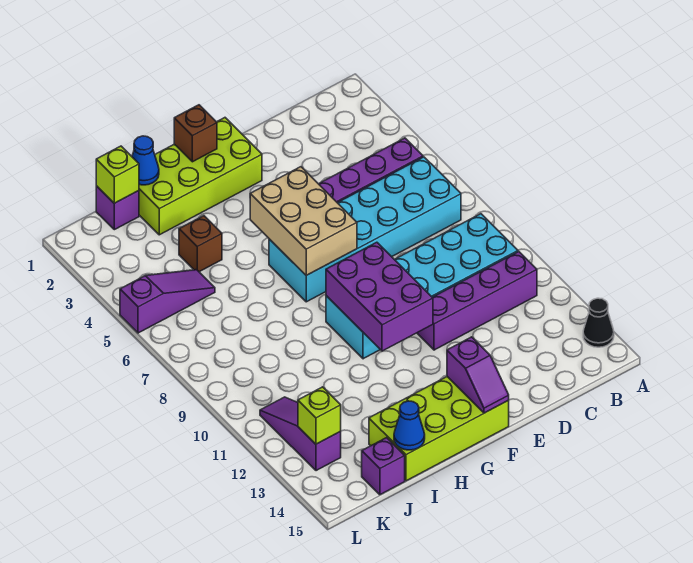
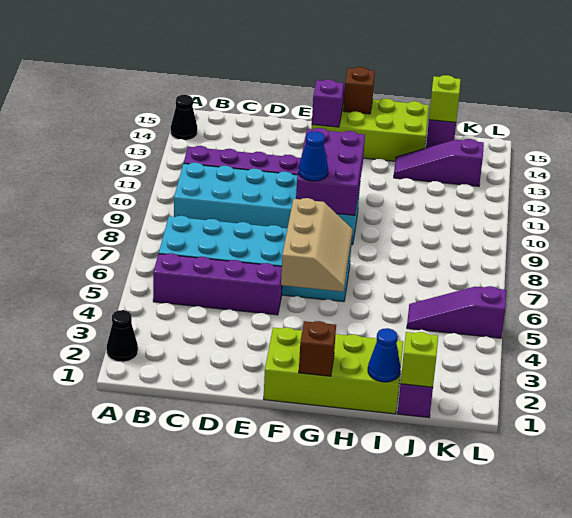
none -> black 1x1 cone [107,310,138,362]
tan 2x3 brick [250,167,357,275] -> tan 2x3 slope [281,198,353,292]
brown 1x1 brick [179,216,222,272] -> brown 1x1 brick moved to [343,67,375,114]
blue 1x1 cone [394,401,425,450] -> blue 1x1 cone moved to [299,131,328,181]
purple 1x3 slope [260,397,341,471] -> purple 1x3 slope turned to [394,139,484,186]
lime 1x1 brick [298,387,341,444] -> lime 1x1 brick moved to [429,75,461,122]

